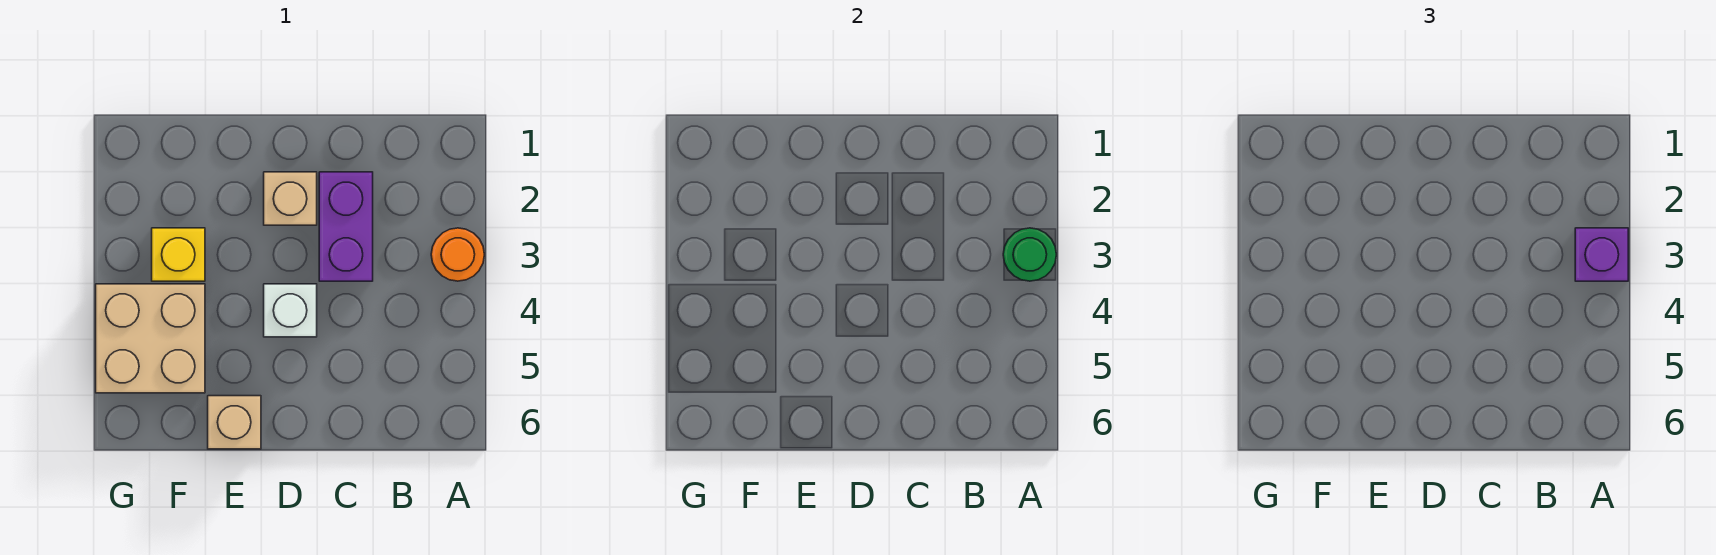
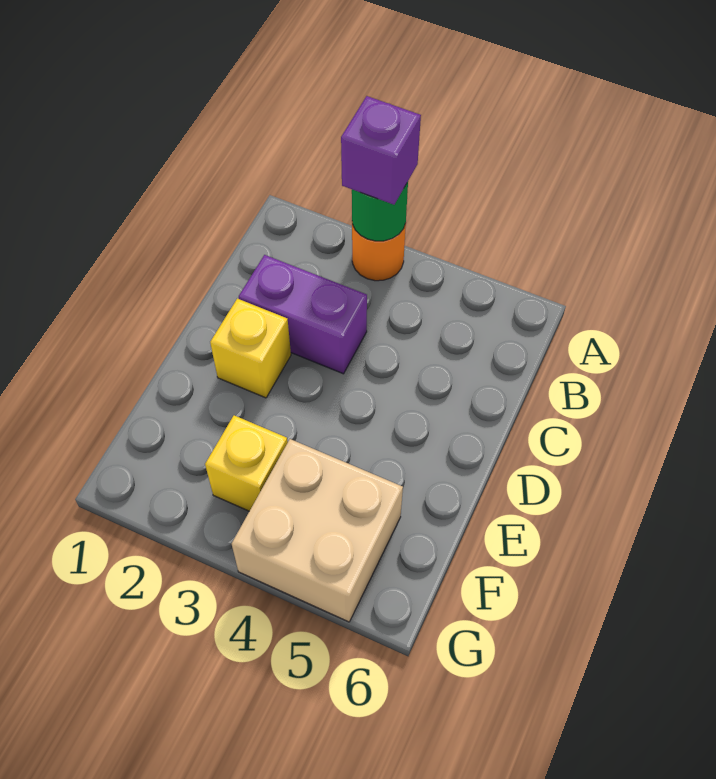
tan 1x1 brick [264,172,317,225] -> yellow 1x1 brick [210,299,291,398]
white 1x1 brick [264,284,317,337] -> none
tan 1x1 brick [208,396,261,449] -> none

